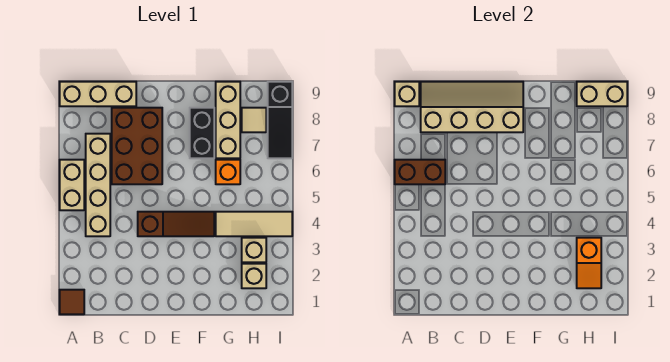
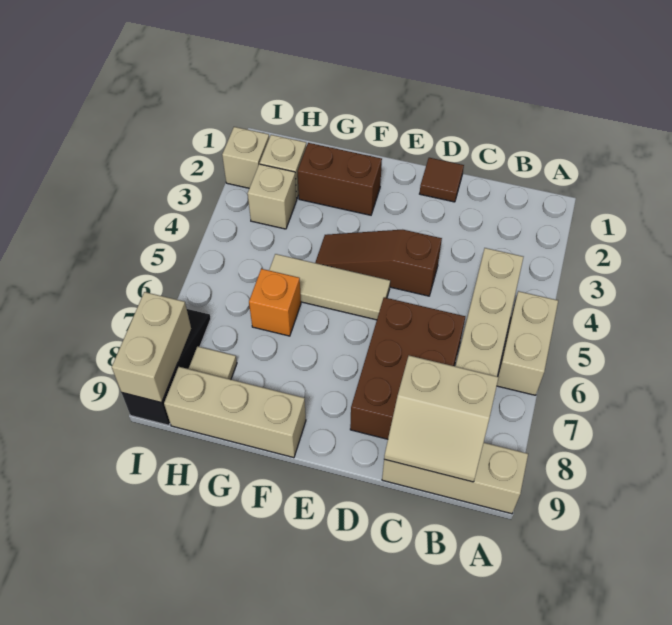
brown 1x1 tile [60,290,84,314] -> brown 1x1 tile moved to [420,158,464,202]
brown 1x2 brick [395,160,445,184] -> brown 1x2 brick moved to [298,143,382,215]
tan 1x1 brick [395,82,419,106] -> tan 1x1 brick moved to [222,127,269,188]
tan 2x4 slope [421,82,523,132] -> tan 2x2 slope [384,356,499,482]
black 1x2 brick [190,108,214,158] -> none
tan 1x3 tile [216,212,292,236] -> tan 1x3 tile moved to [269,254,390,320]
tan 1x3 brick [216,82,240,158] -> tan 1x3 brick turned to [164,367,306,458]
orange 1x2 slope [577,238,601,288] -> none
tan 1x2 brick [577,82,627,106] -> tan 1x2 brick turned to [112,292,191,403]

